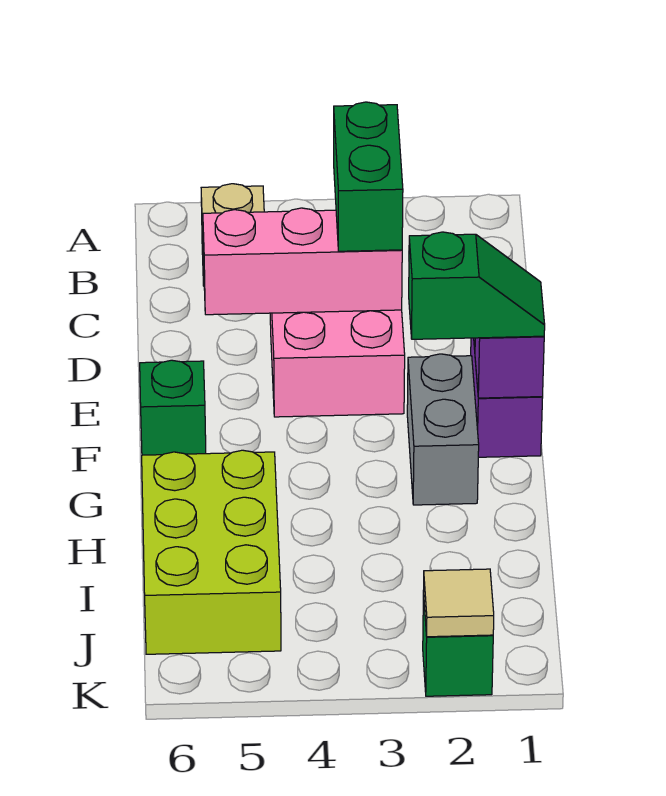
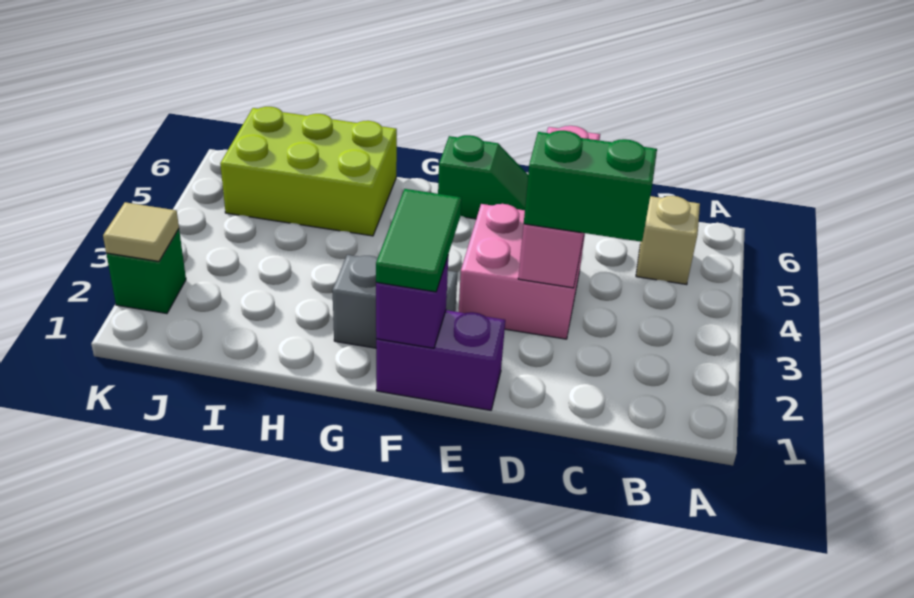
green 1x2 slope [409,232,545,339] -> green 1x2 tile [376,189,461,292]

